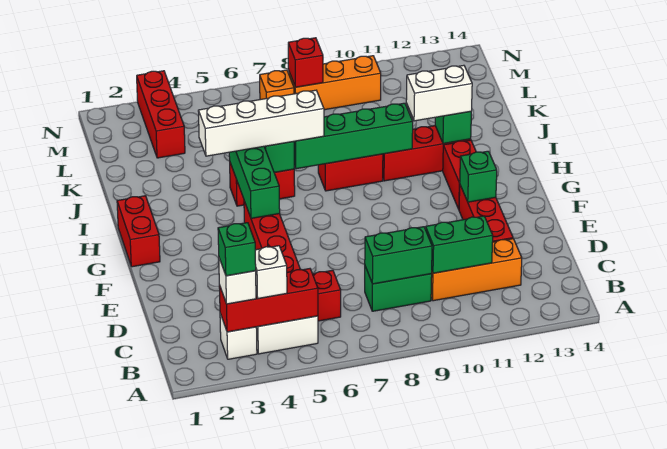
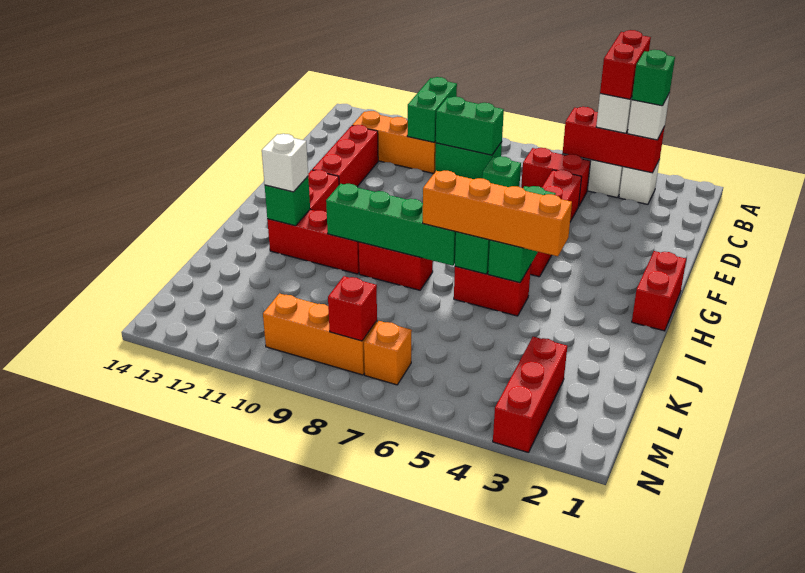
none -> red 1x2 brick [600,30,651,99]
green 1x2 brick [426,216,493,273] -> green 1x2 brick turned to [407,77,457,142]
green 1x1 brick [460,151,497,202] -> green 1x1 brick moved to [482,156,521,187]
white 1x4 brick [198,90,324,156] -> orange 1x4 brick [423,171,572,256]
white 1x2 brick [406,65,472,121] -> white 1x1 brick [262,134,308,192]

